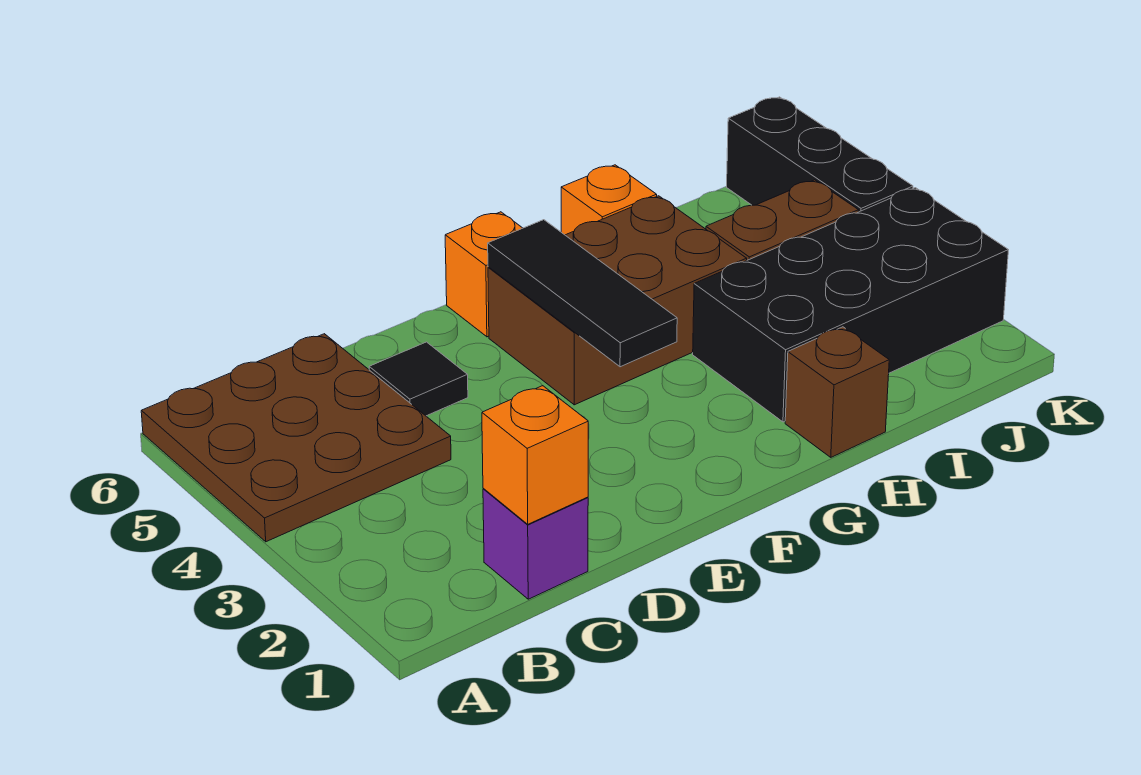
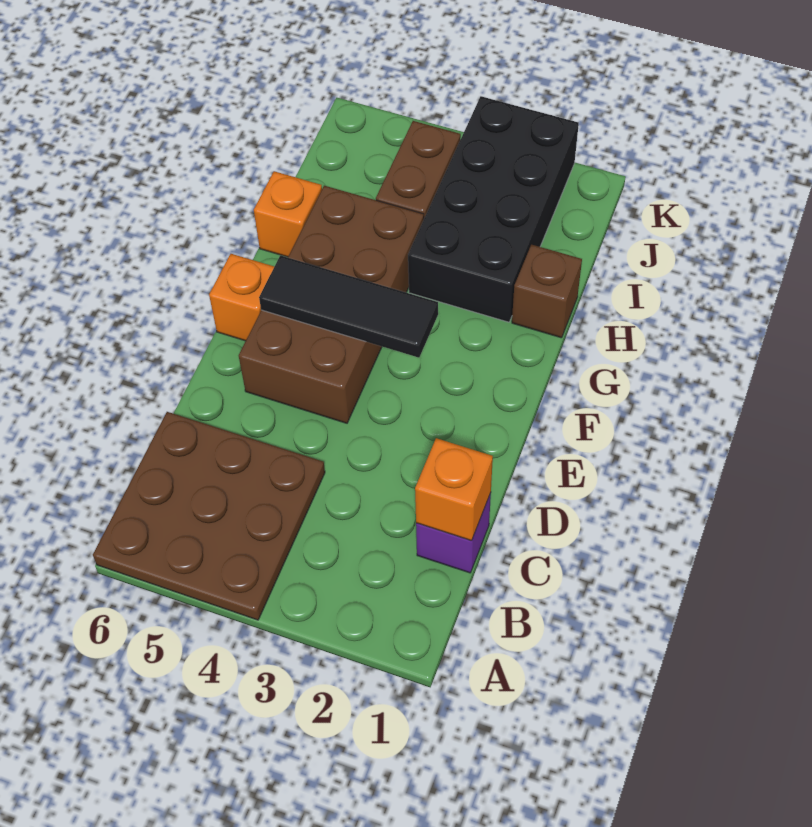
black 1x1 tile [369,342,468,416] -> none
brown 2x3 brick [488,196,747,405] -> brown 2x4 brick [239,186,424,423]
black 1x3 brick [727,97,913,212] -> none

